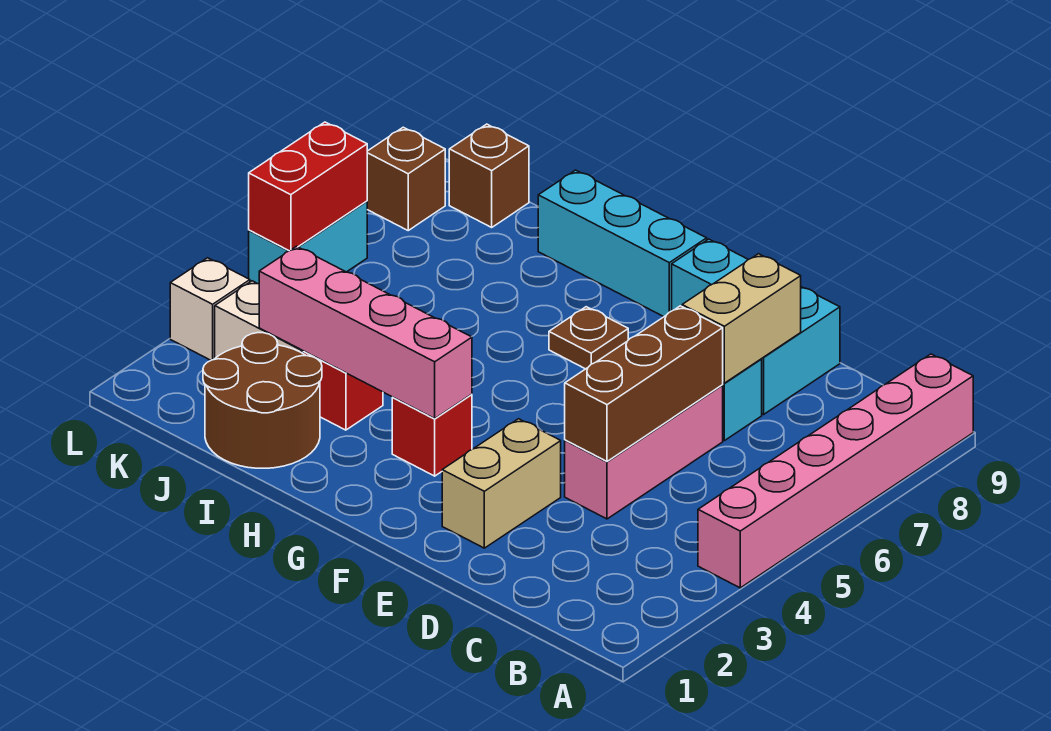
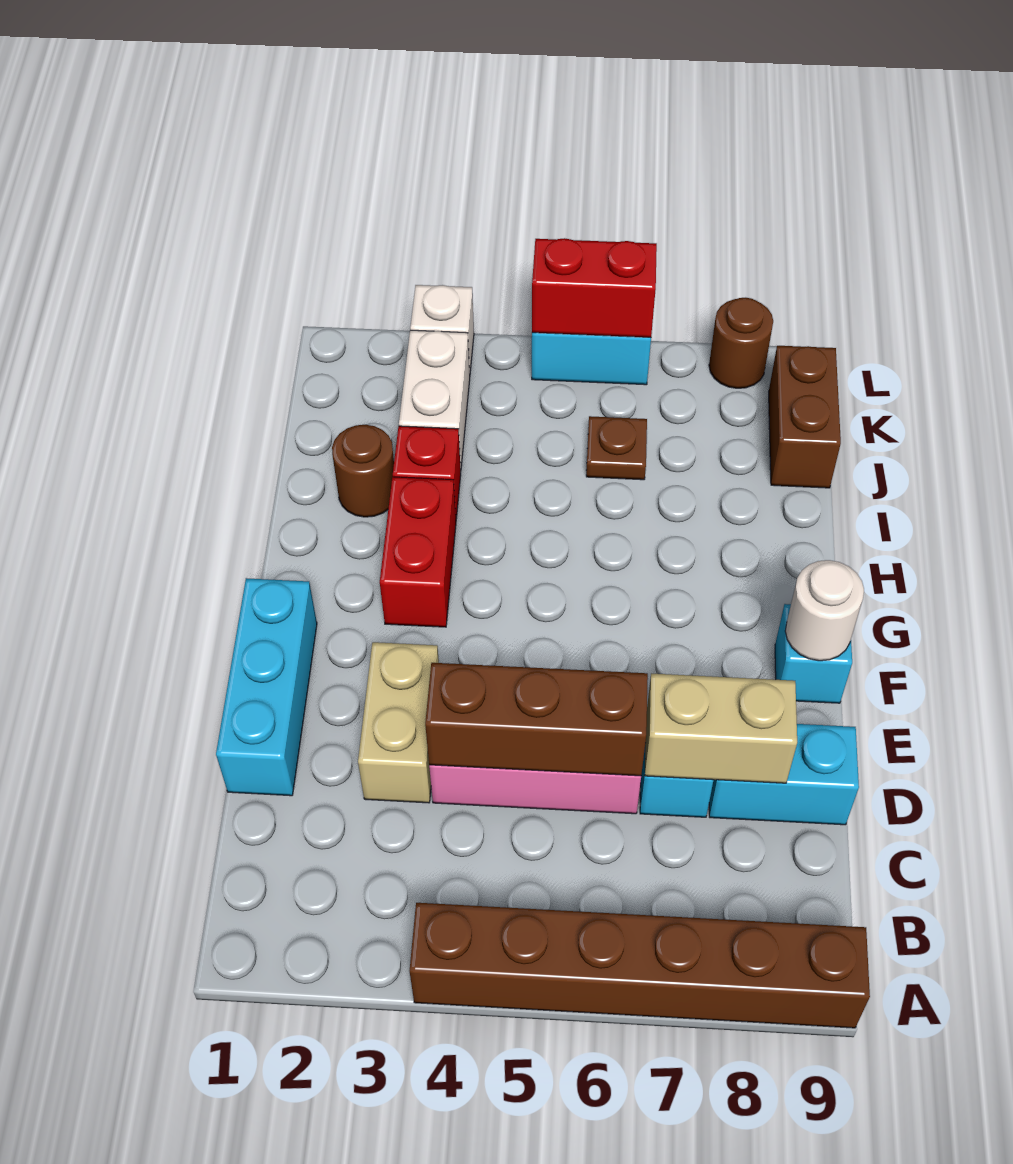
pink 1x6 brick [698,354,973,588] -> brown 1x6 brick [410,903,870,1028]
tan 1x2 brick [442,419,561,548] -> tan 1x2 brick turned to [358,642,439,803]
none -> white 1x1 round brick [785,560,864,661]
red 1x1 brick [392,394,472,476] -> red 1x2 brick [380,477,456,627]
pink 1x4 brick [259,246,472,419] -> none
brown 1x1 plate [549,307,628,369] -> brown 1x1 plate moved to [586,416,647,480]
cyan 1x3 brick [538,170,707,317] -> cyan 1x3 brick moved to [216,578,317,796]
brown 2x2 round brick [203,333,322,468] -> brown 1x1 round brick [332,425,394,517]
brown 1x1 brick [449,124,529,227] -> brown 1x2 brick [769,346,841,488]
brown 1x1 brick [367,127,445,230] -> brown 1x1 round brick [709,298,773,388]

